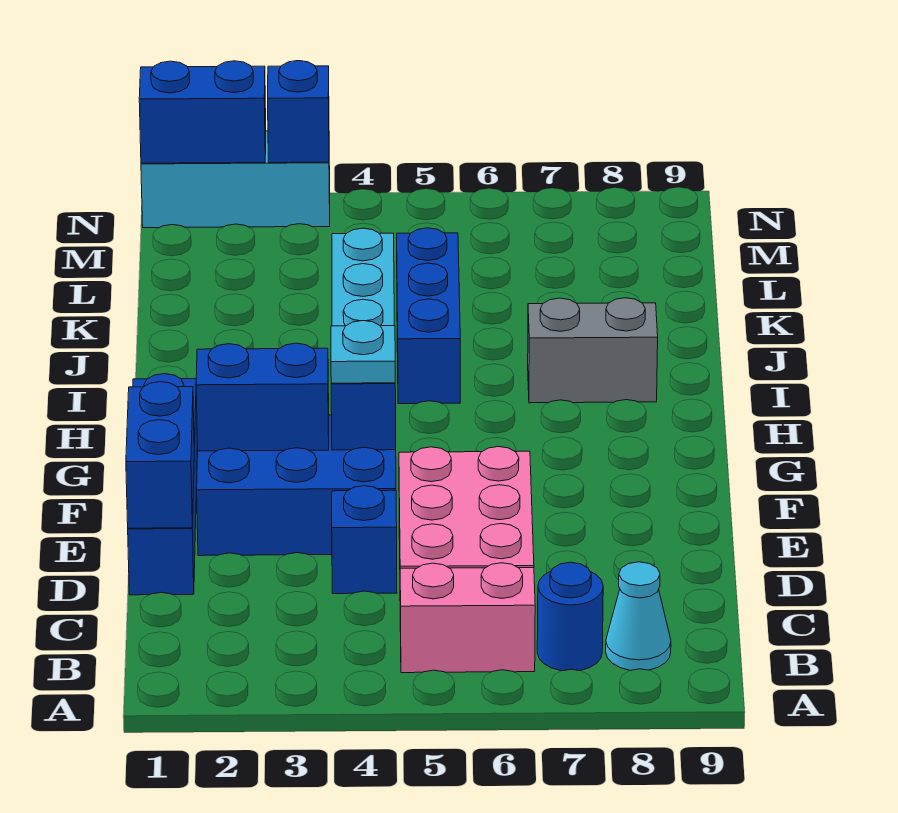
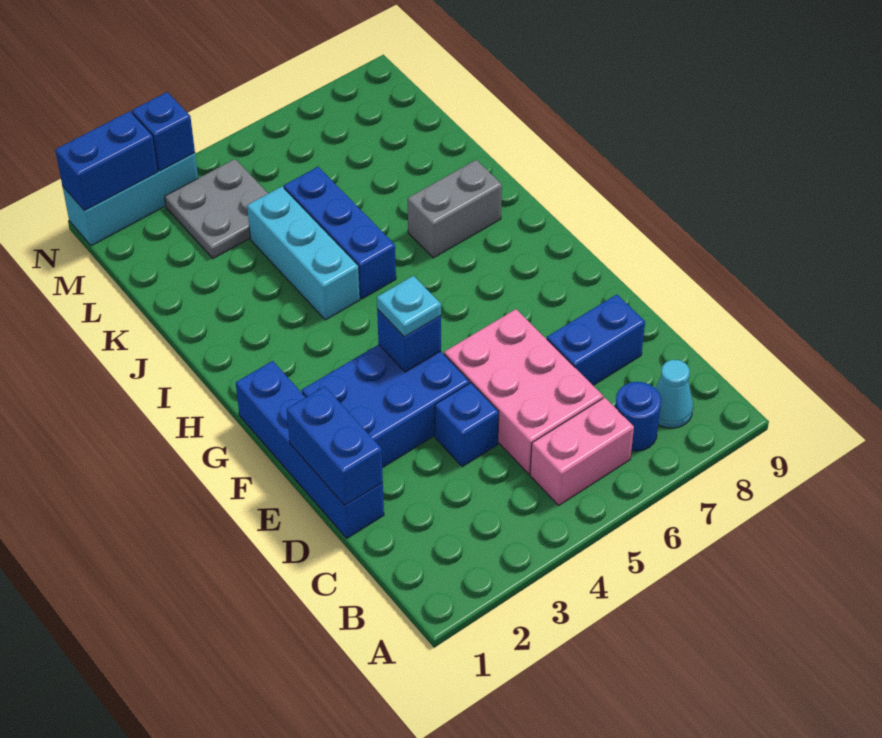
blue 1x2 brick [196,343,329,451] -> blue 1x2 brick moved to [547,295,645,385]
none -> grey 2x2 plate [165,159,268,259]

